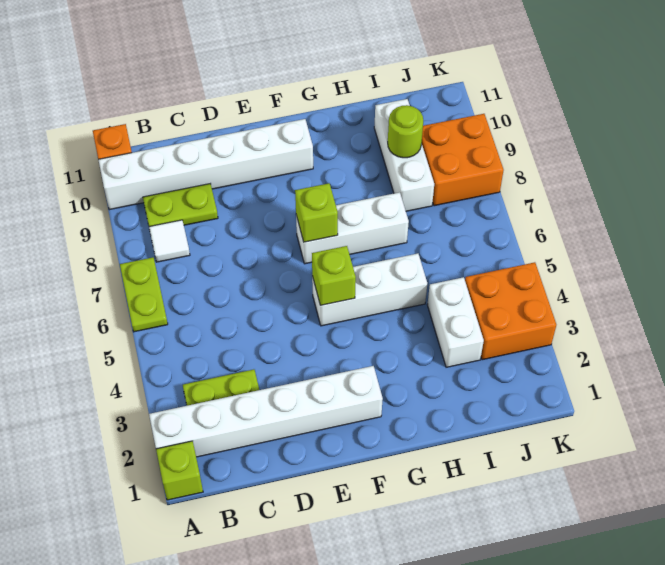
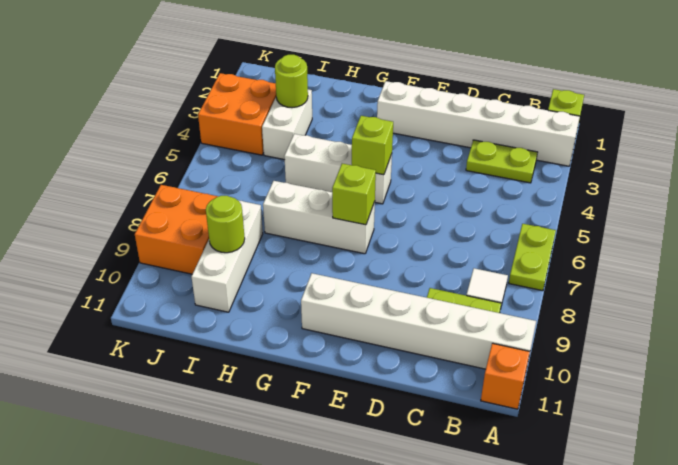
none -> lime 1x1 round brick [275,55,308,108]

